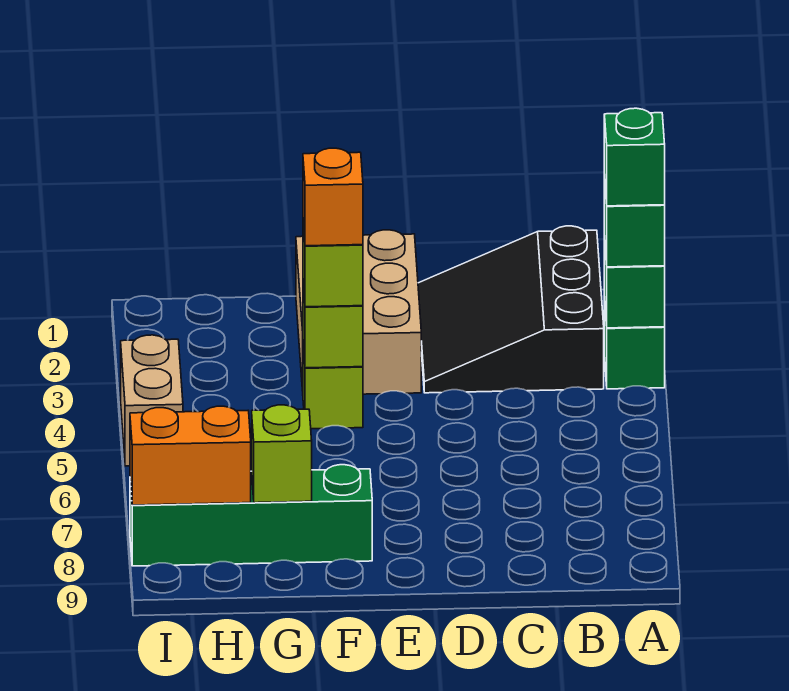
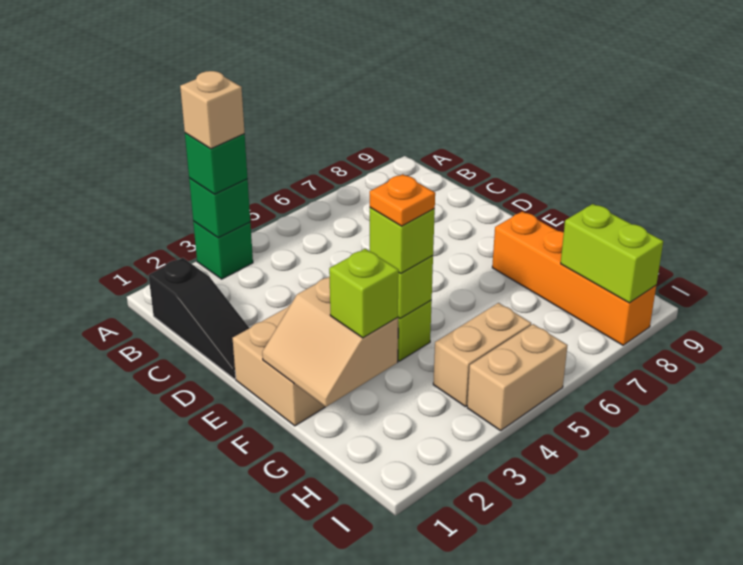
green 1x1 brick [604,108,665,206] -> tan 1x1 brick [180,71,245,149]
black 3x3 slope [418,226,604,393] -> black 1x3 slope [148,258,249,379]
none -> tan 2x2 slope [262,276,398,407]
orange 1x1 brick [303,148,363,246] -> orange 1x1 plate [370,174,435,226]
green 1x4 brick [130,465,372,566] -> orange 1x4 brick [492,211,656,345]
lime 1x1 brick [252,405,312,503] -> lime 1x1 brick moved to [329,249,399,338]
none -> tan 1x2 brick [433,303,531,407]
orange 1x2 brick [130,406,251,505] -> lime 1x2 brick [561,204,663,303]

